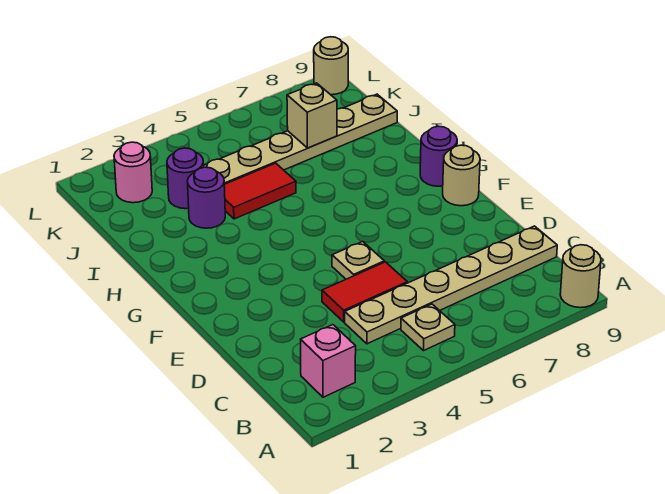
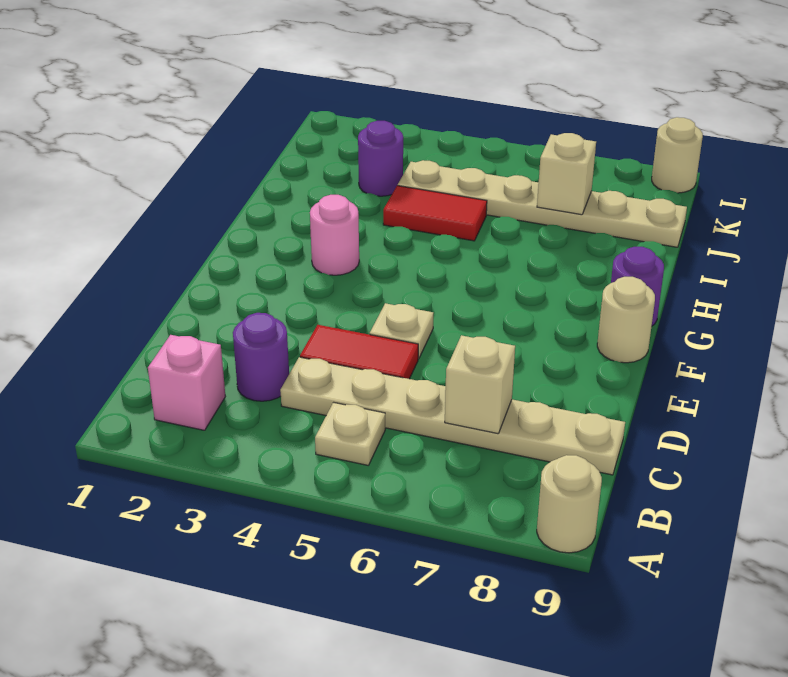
none -> tan 1x1 brick [445,335,515,434]
purple 1x1 round brick [188,167,225,228] -> purple 1x1 round brick moved to [233,313,289,401]
pink 1x1 round brick [114,142,152,203] -> pink 1x1 round brick moved to [310,195,359,275]

